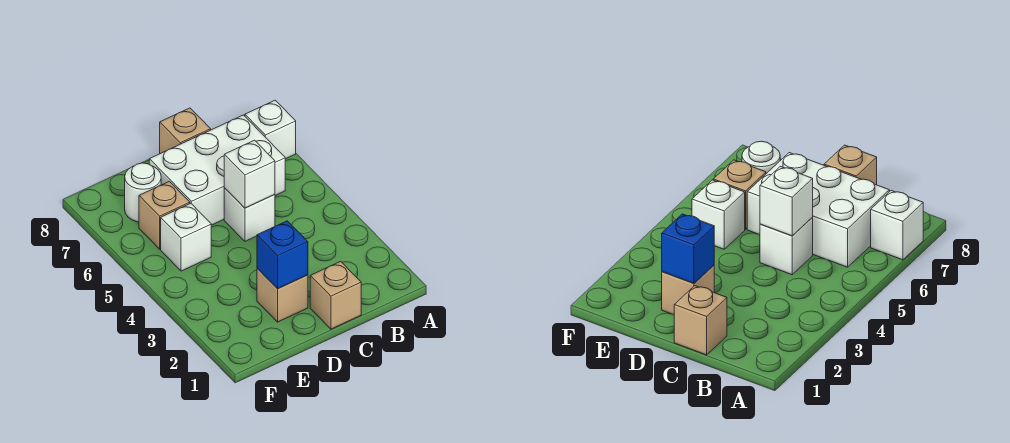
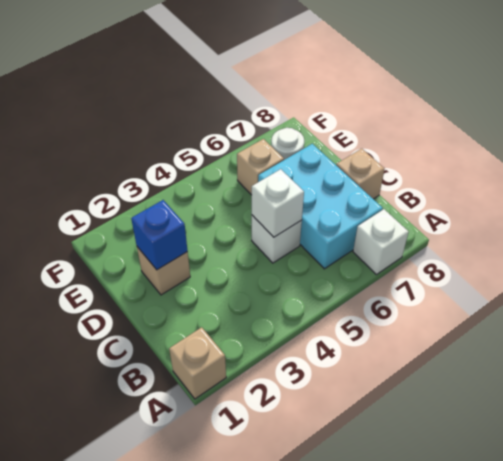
white 2x3 brick [149,115,285,225] -> cyan 2x3 brick [258,144,383,269]
tan 1x1 brick [310,261,361,329] -> tan 1x1 brick moved to [169,327,226,399]
white 1x1 brick [161,203,211,271] -> none

